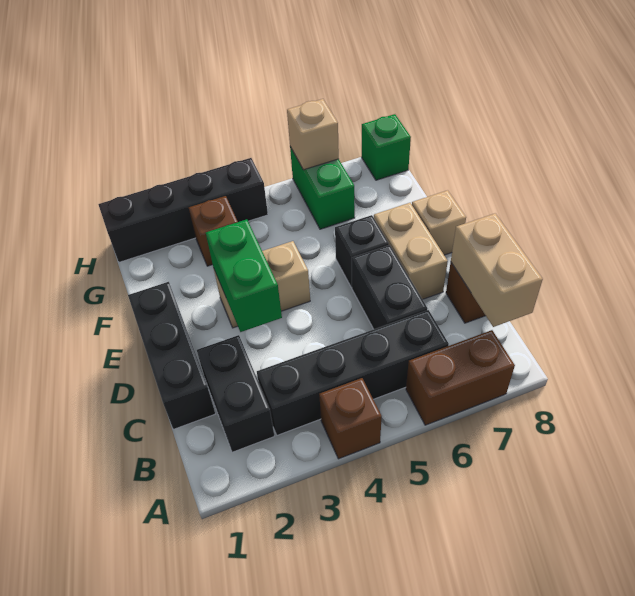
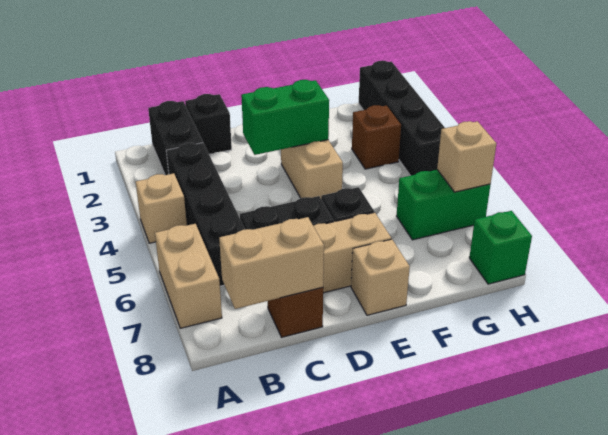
brown 1x1 brick [319,378,382,459] -> tan 1x1 brick [136,173,187,243]
brown 1x2 brick [406,330,515,425] -> tan 1x2 brick [155,224,222,328]
black 1x2 brick [197,335,274,452] -> black 1x2 brick turned to [148,101,203,175]
black 1x3 brick [128,282,215,429] -> black 1x1 brick [185,94,232,154]

